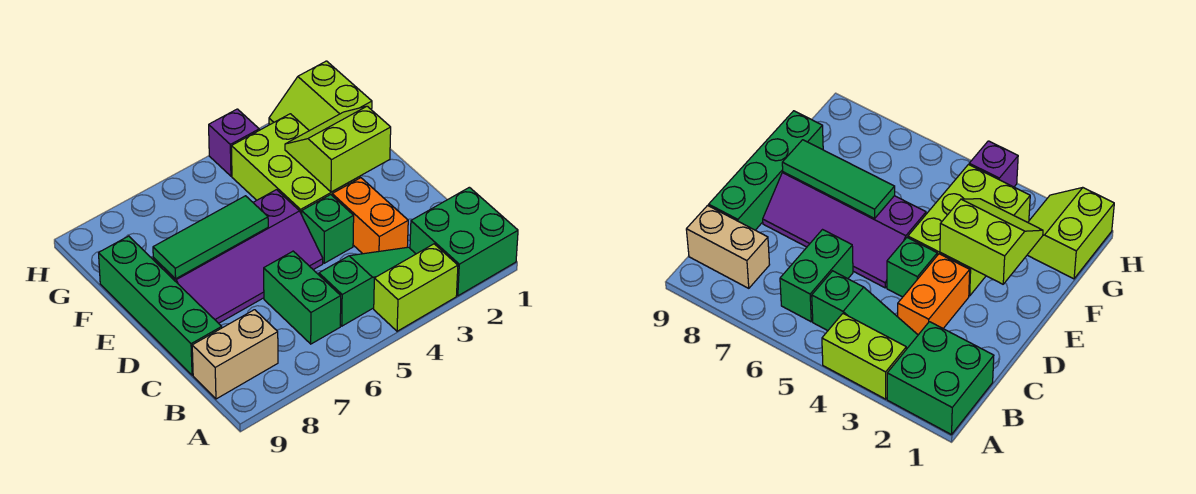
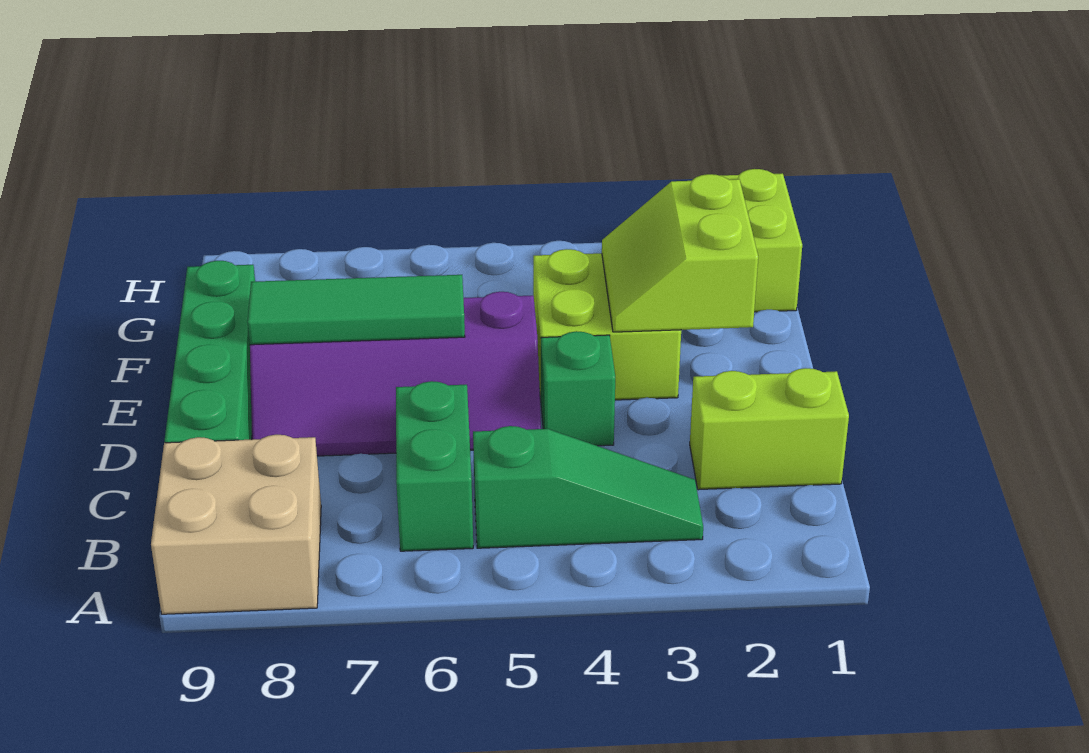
green 2x2 brick [410,187,518,296] -> none
lime 1x2 brick [374,244,458,331] -> lime 1x2 brick moved to [690,368,849,490]
tan 1x2 brick [192,310,278,399] -> tan 2x2 brick [151,435,321,614]
orange 1x2 brick [332,178,408,254] -> none
lime 2x2 slope [285,106,391,192] -> lime 2x2 slope turned to [602,174,758,332]
lime 2x3 brick [231,114,360,214] -> lime 2x2 brick [533,249,681,400]
purple 1x1 brick [209,109,259,176] -> none

